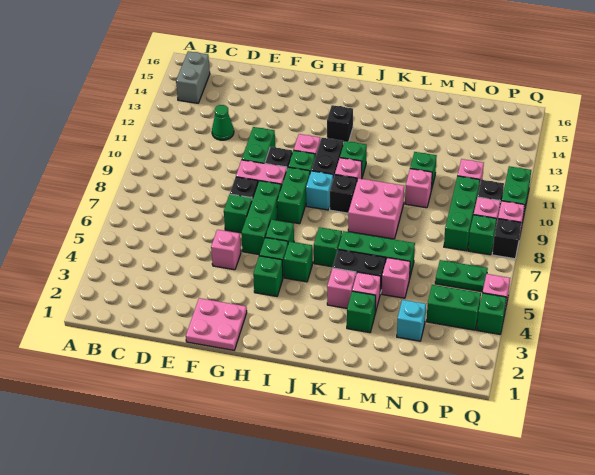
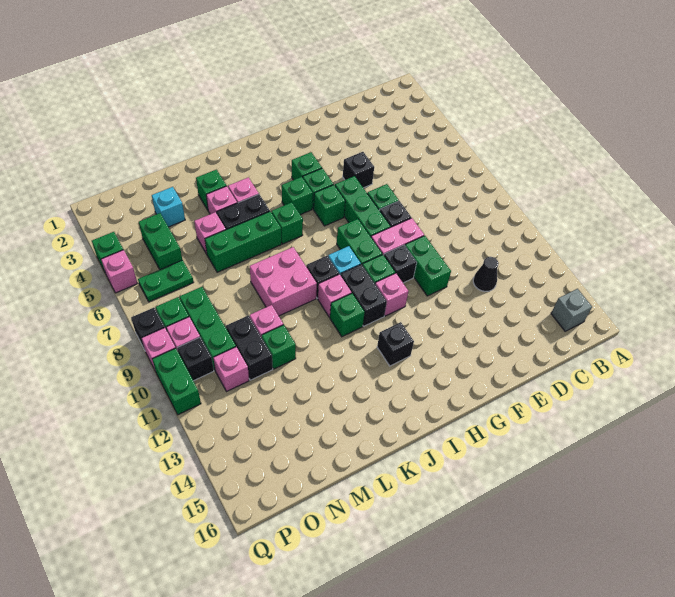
grey 1x2 brick [176,51,210,103] -> grey 1x1 brick [551,289,592,331]
green 1x1 cone [212,105,234,140] -> black 1x1 cone [473,257,499,291]
pink 2x2 plate [186,298,247,350] -> none
pink 1x1 brick [211,230,241,270] -> black 1x1 brick [343,152,374,188]
none -> black 1x2 brick [226,315,273,380]
green 1x2 brick [426,285,481,330] -> green 1x2 brick turned to [139,213,182,269]

